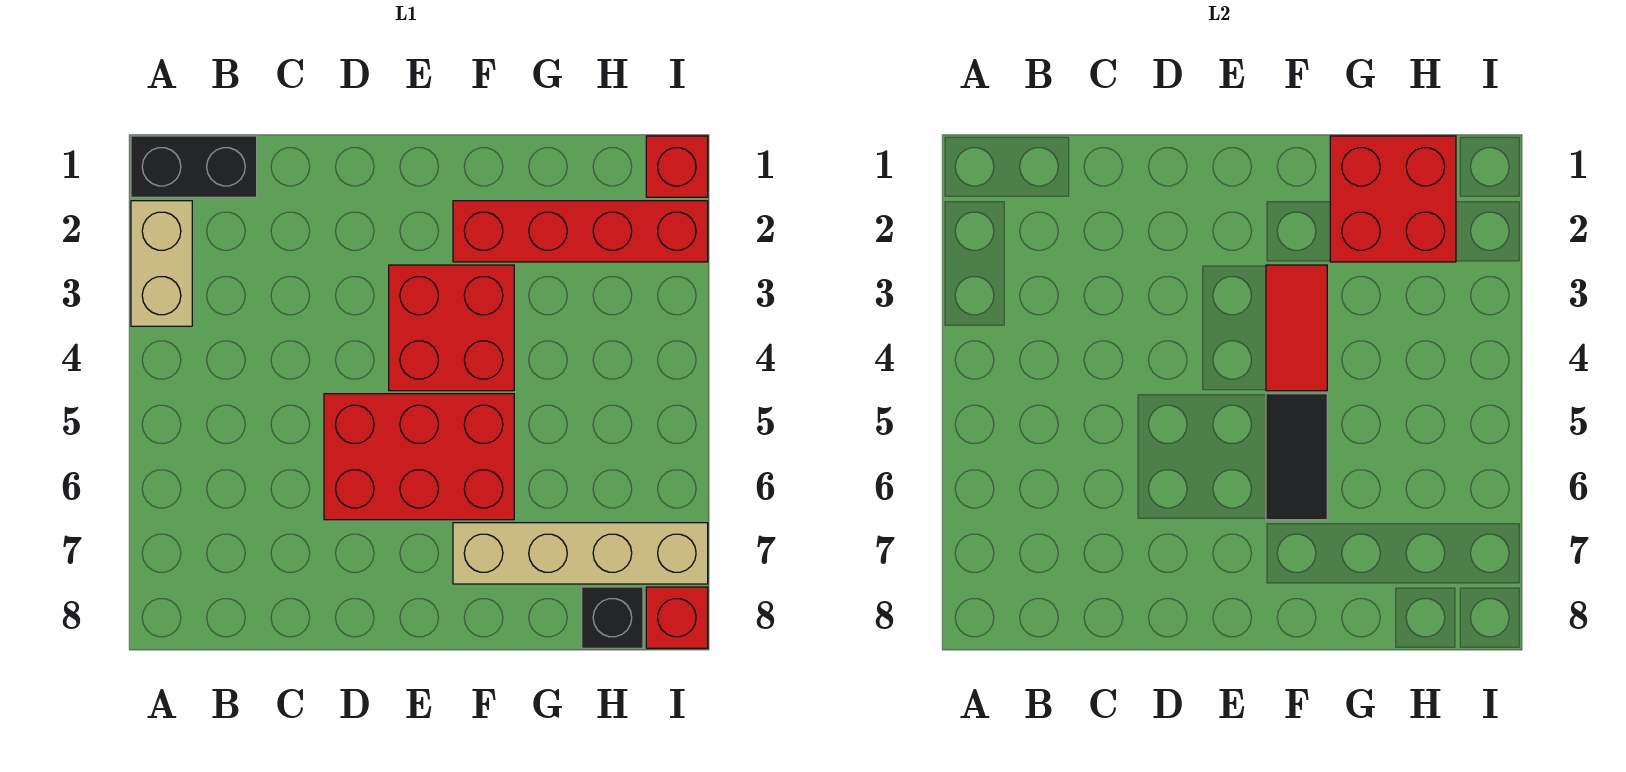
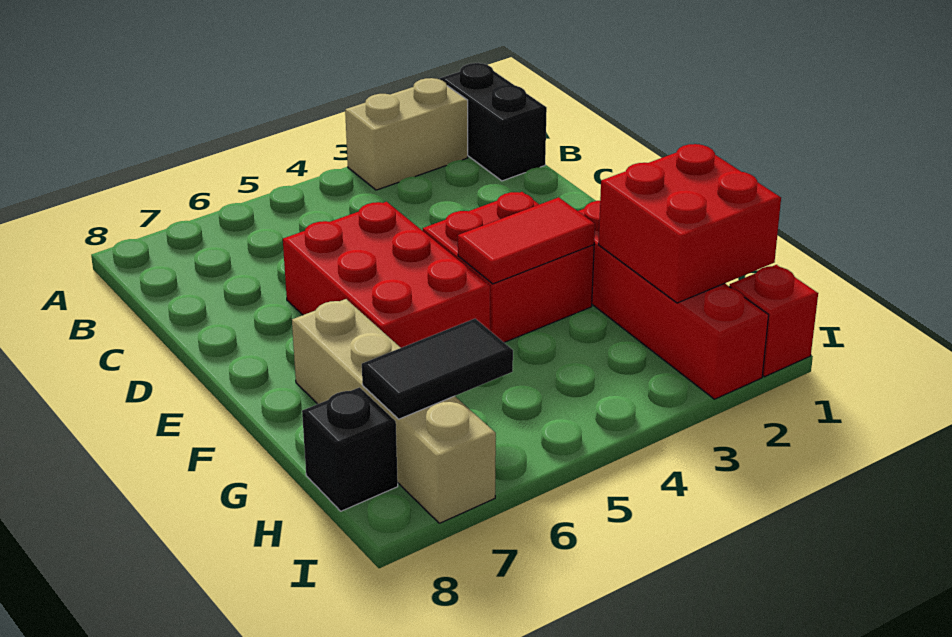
black 1x2 tile [1266,394,1327,520] -> black 1x2 tile moved to [362,319,513,419]
red 1x1 brick [646,587,708,648] -> none

